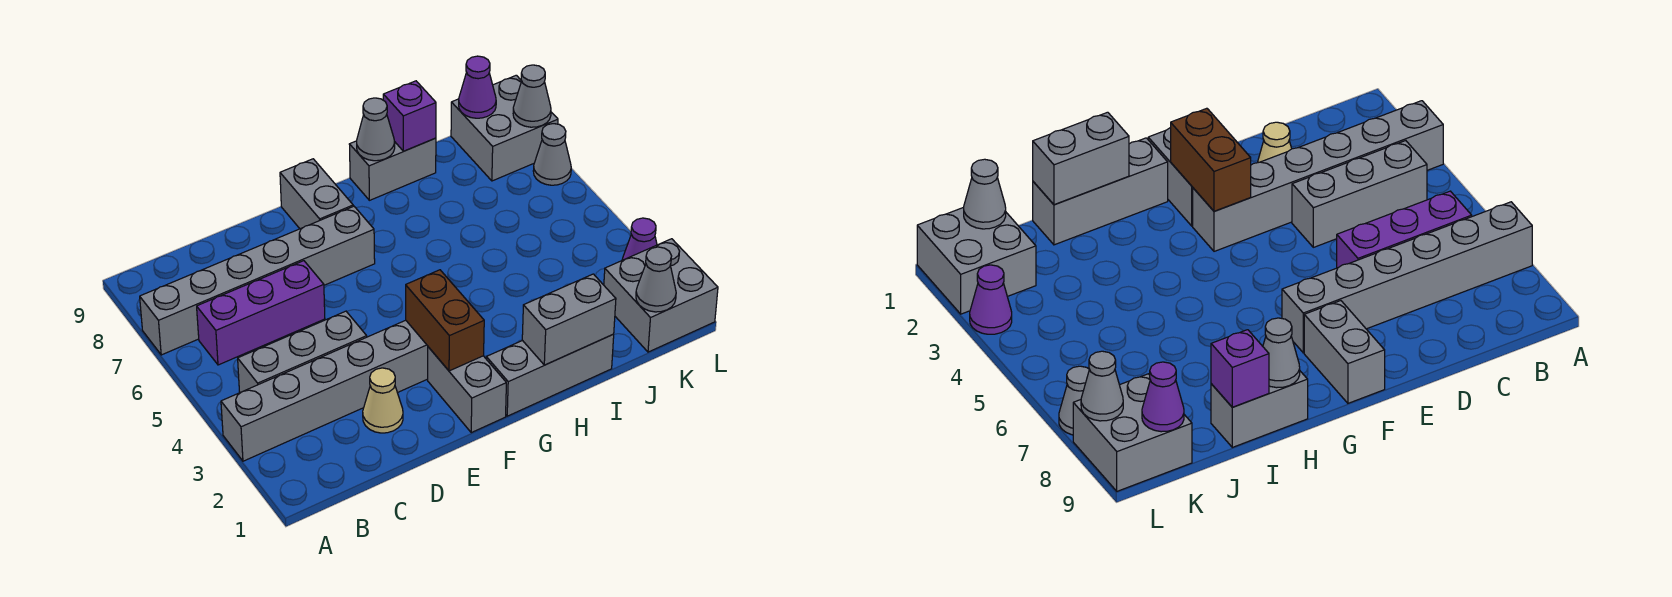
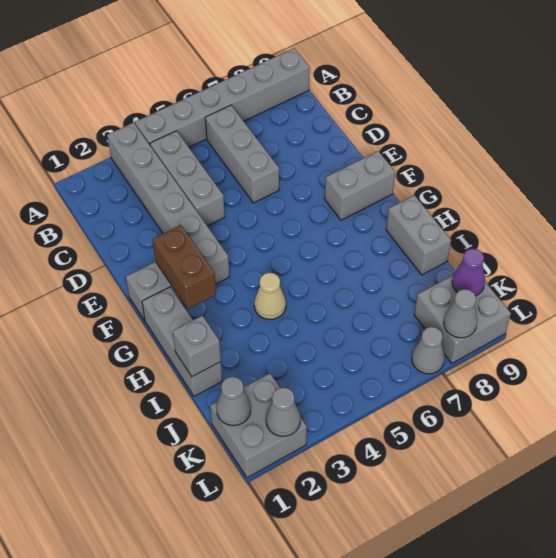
grey 1x6 brick [140,206,375,355] -> grey 1x6 brick turned to [135,48,310,147]
purple 1x3 brick [197,261,325,365] -> grey 1x3 brick [205,105,279,203]
tan 1x1 cone [363,368,403,433] -> tan 1x1 cone moved to [254,273,286,320]
brown 1x2 brick [406,270,484,371] -> brown 1x2 brick turned to [153,225,216,309]
grey 1x2 brick [522,274,616,365] -> grey 1x1 brick [173,316,221,377]
grey 1x1 cone [357,98,395,161] -> grey 1x1 cone moved to [266,388,300,436]
purple 1x1 brick [383,81,436,151] -> none
purple 1x1 cone [622,218,657,260] -> none

